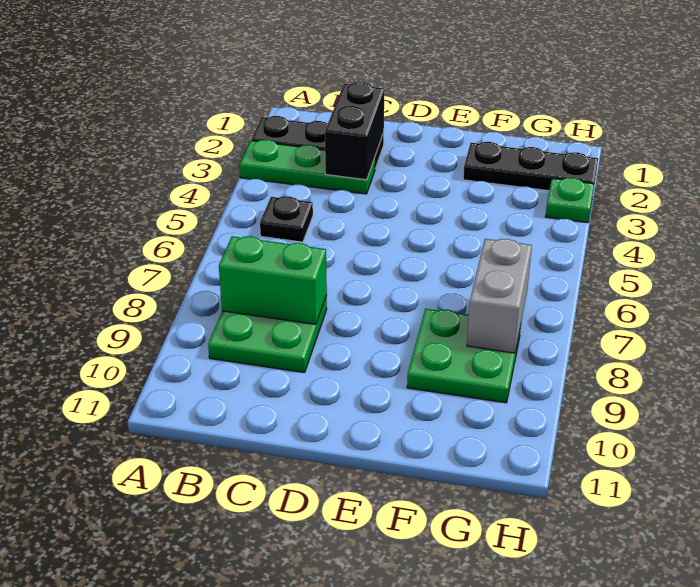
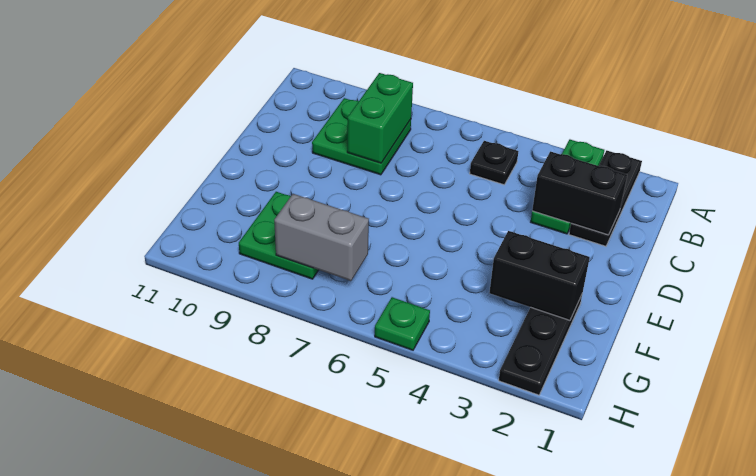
none -> black 1x2 brick [489,231,590,320]
green 1x1 plate [546,178,594,223] -> green 1x1 plate moved to [375,297,430,350]

